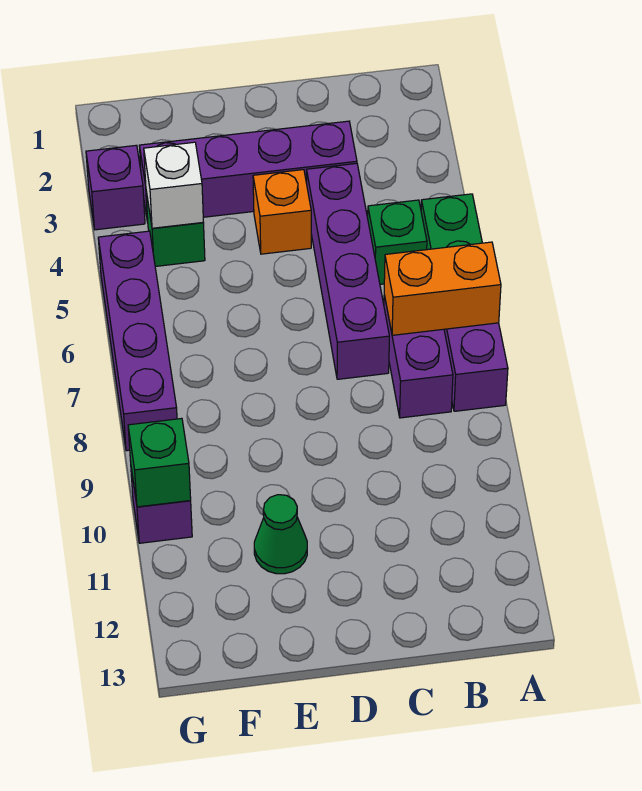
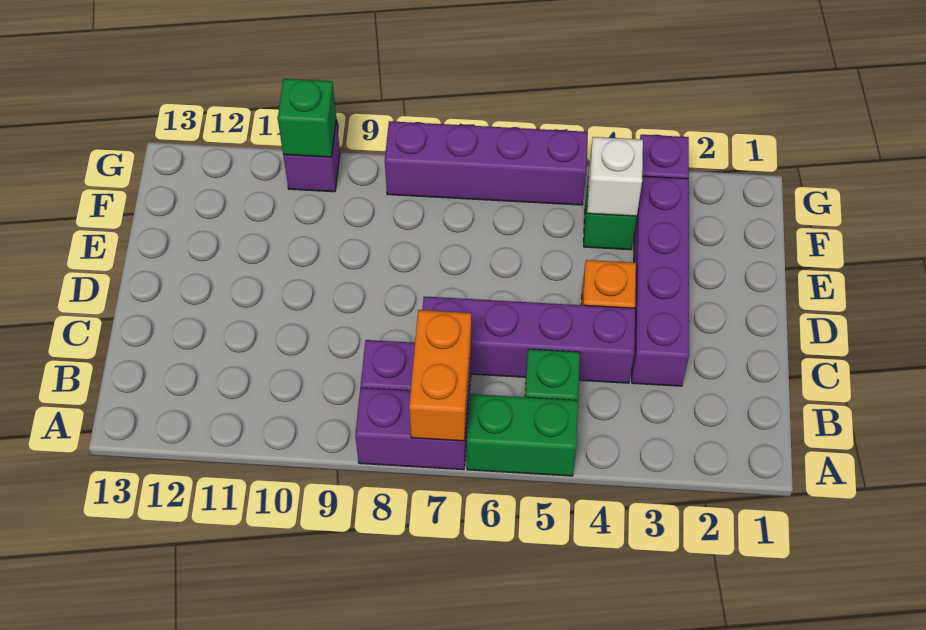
green 1x1 cone [254,495,307,574] -> none

